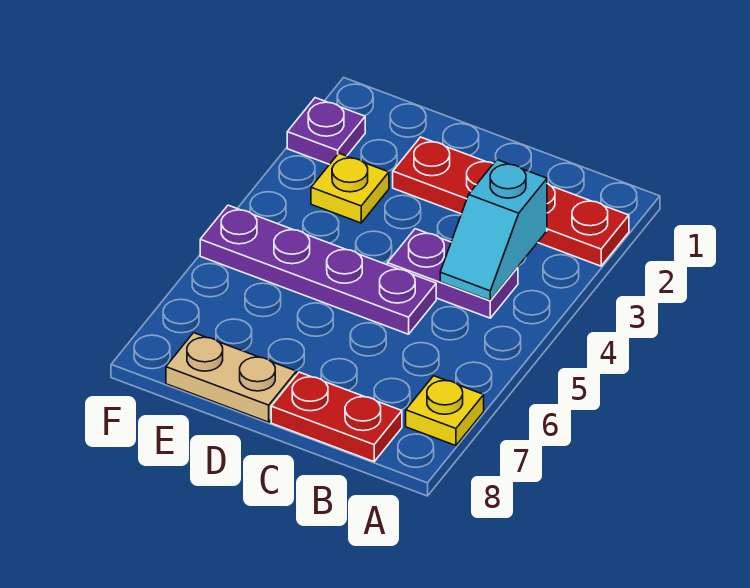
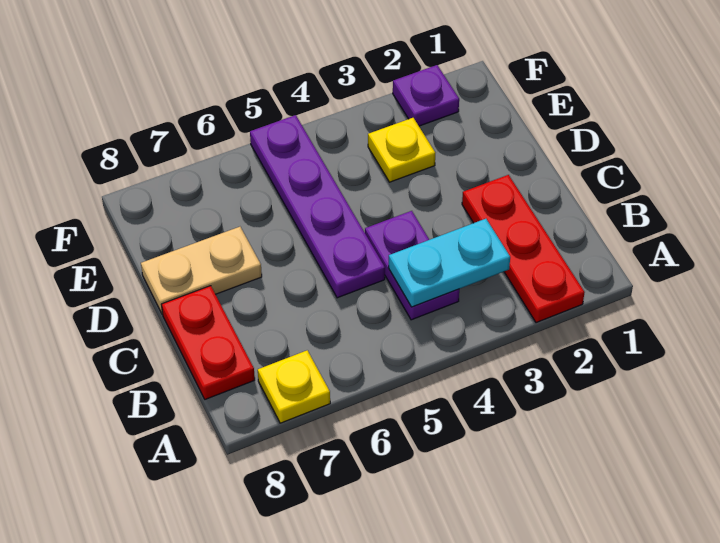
red 1x4 plate [393,137,629,266] -> red 1x3 plate [462,175,585,323]
cyan 1x2 slope [440,160,547,301] -> cyan 1x2 plate [389,219,510,307]
tan 1x2 plate [166,333,296,422] -> tan 1x2 plate turned to [141,227,262,314]

